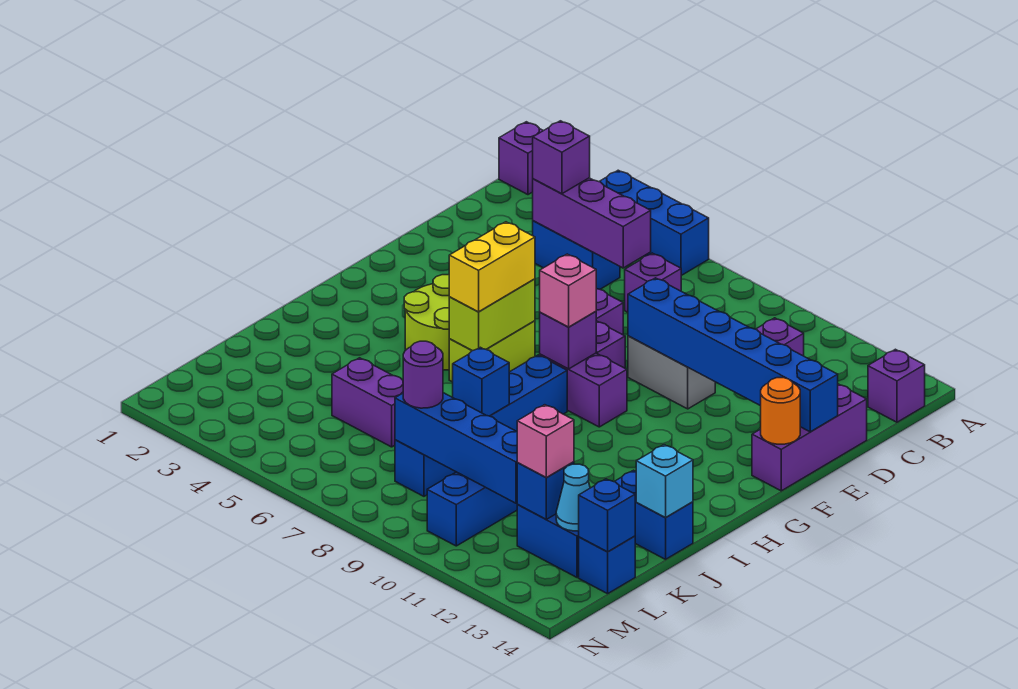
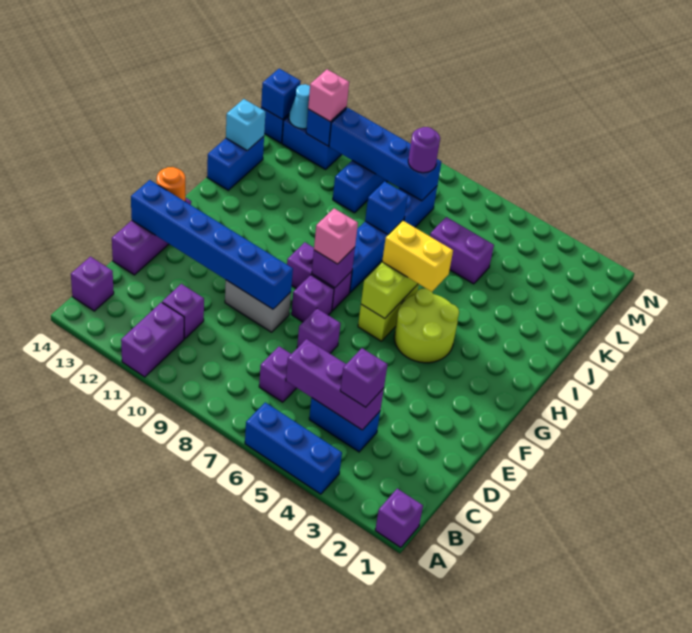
none -> purple 1x2 brick [121,302,184,377]
yellow 1x2 brick [449,222,535,312] -> yellow 1x2 brick turned to [382,221,453,292]
blue 1x2 brick [615,470,693,559] -> blue 1x2 brick turned to [207,136,264,190]

